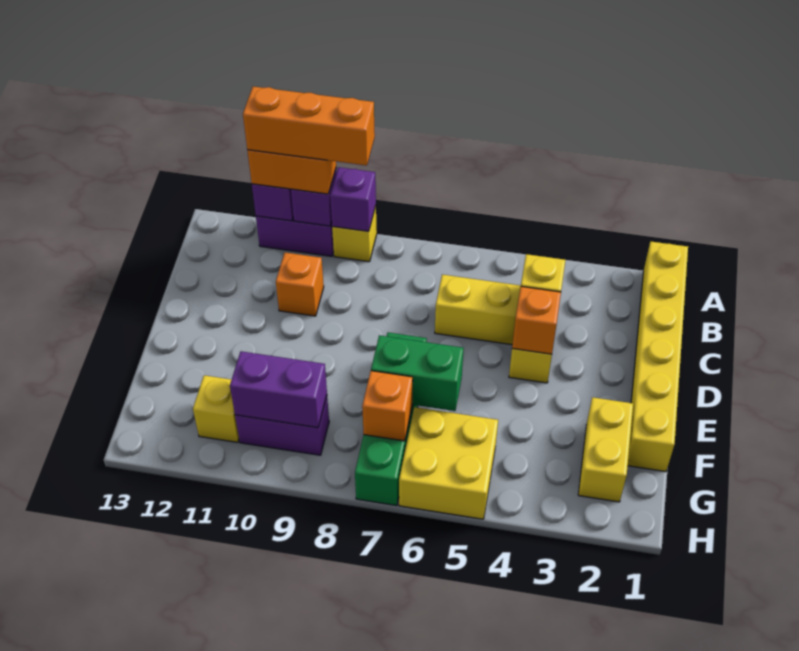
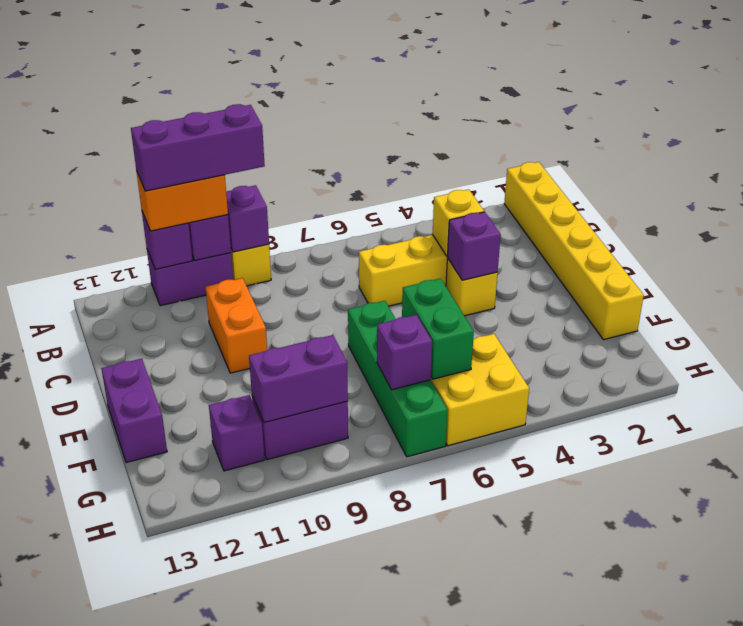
orange 1x3 brick [243,87,375,165] -> purple 1x3 brick [131,104,265,191]
orange 1x1 brick [276,253,324,316] -> orange 1x2 brick [205,278,267,373]
orange 1x1 brick [512,286,561,354] -> purple 1x1 brick [447,212,501,280]
none -> purple 1x2 brick [101,359,167,463]
yellow 1x2 brick [578,397,633,502] -> none
green 1x2 brick [371,335,464,411] -> green 1x2 brick turned to [402,279,474,379]
orange 1x1 brick [362,371,413,441] -> purple 1x1 brick [377,315,432,390]
yellow 1x1 brick [193,375,239,442] -> purple 1x1 brick [209,395,265,471]

